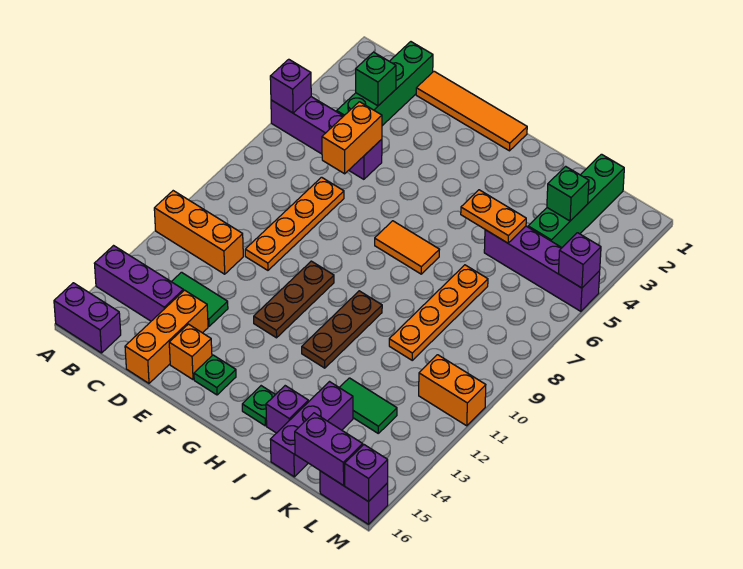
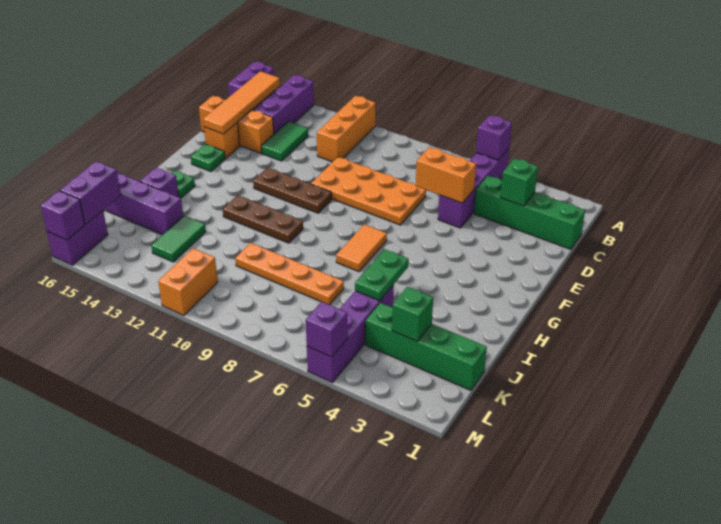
orange 1x4 tile [416,71,527,151] -> orange 1x4 tile moved to [203,71,280,134]
orange 1x4 plate [245,177,344,270] -> orange 2x4 plate [311,157,426,225]
orange 1x2 plate [461,190,526,243] -> green 1x2 plate [355,249,409,301]

